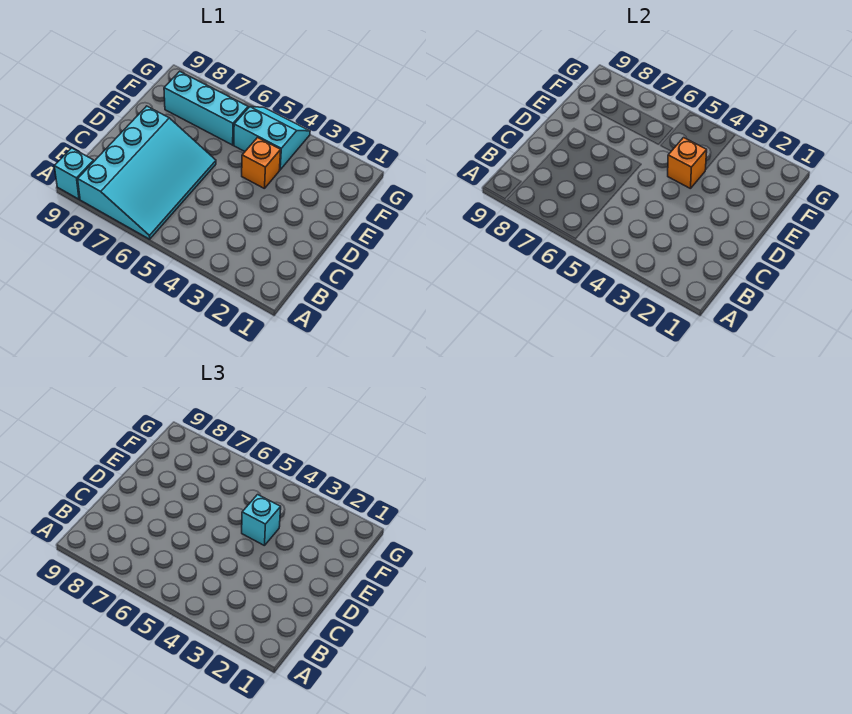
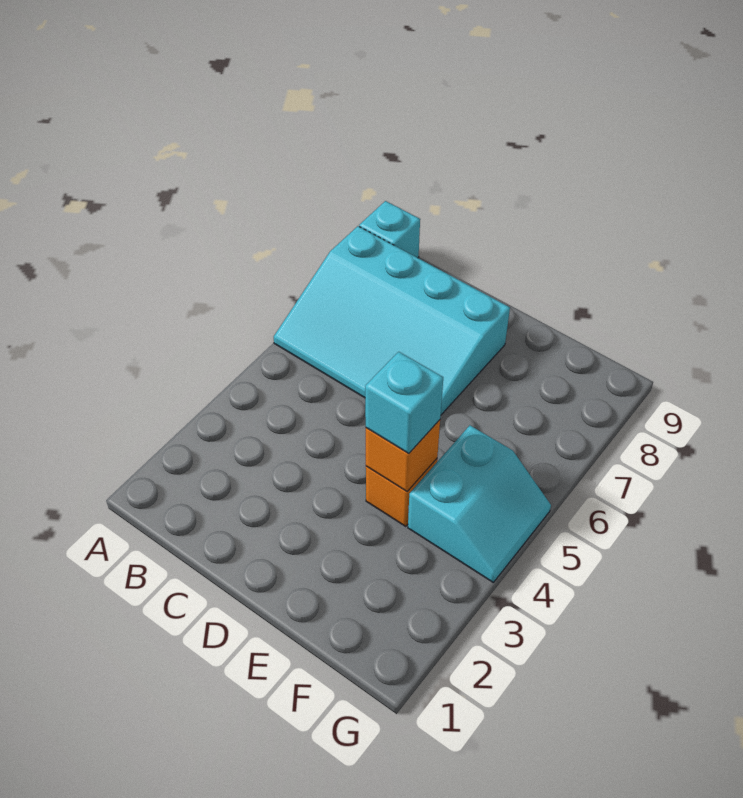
cyan 1x3 brick [164,71,248,145] -> none

